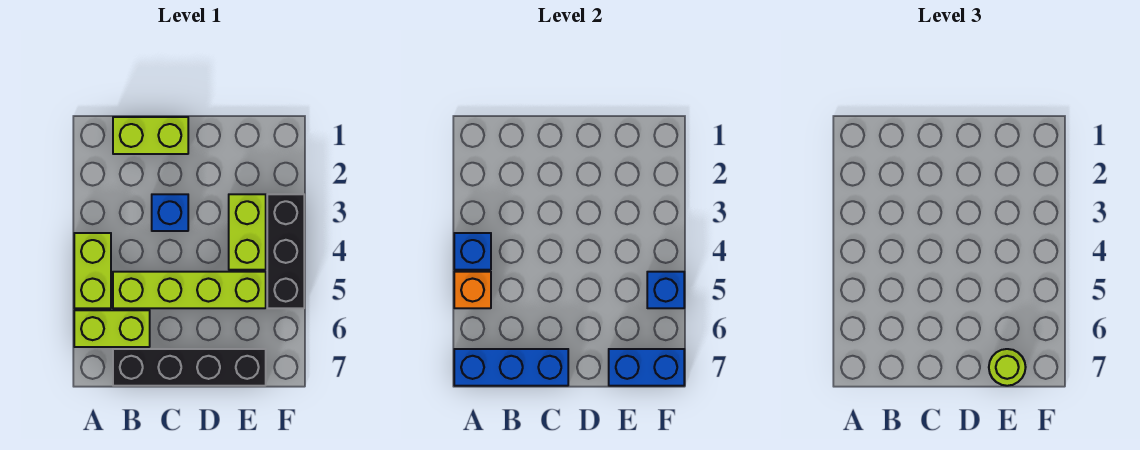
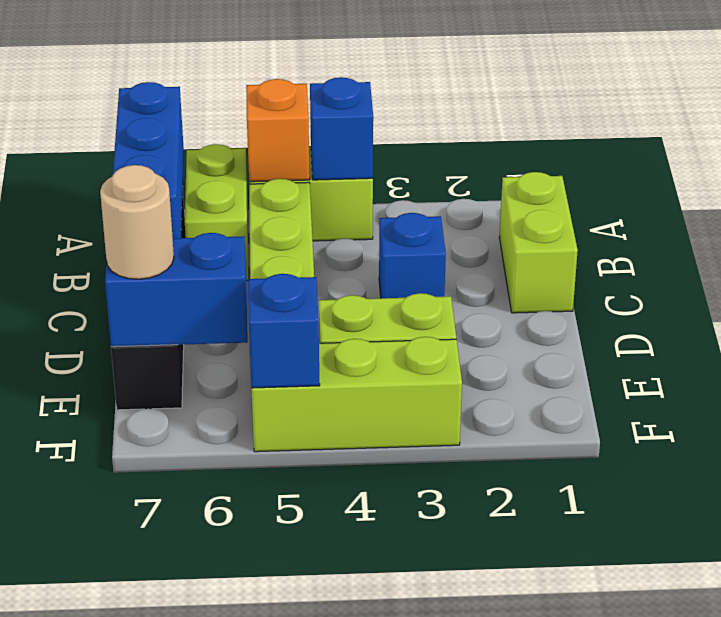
blue 1x2 brick [609,349,684,386] -> blue 1x2 brick turned to [105,233,248,347]
lime 1x1 round brick [989,349,1026,386] -> tan 1x1 round brick [100,165,174,279]
black 1x3 brick [267,194,304,308] -> lime 1x3 brick [251,337,462,452]

